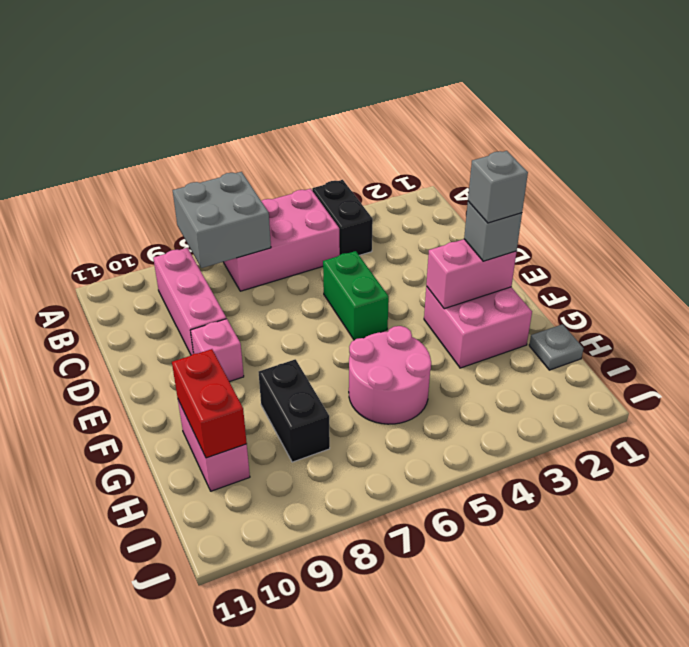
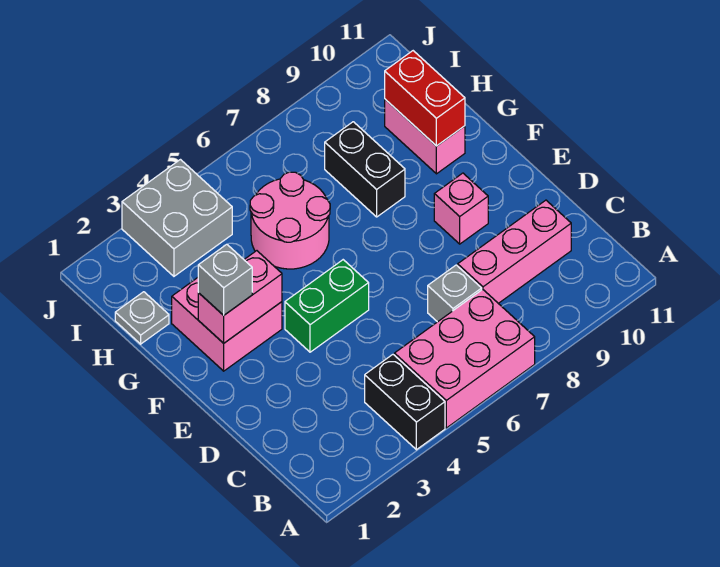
grey 2x2 brick [173,172,271,268] -> grey 2x2 brick moved to [122,160,232,276]
pink 1x3 brick [153,248,226,355] -> pink 1x3 brick turned to [458,200,571,303]
green 1x2 brick [323,251,389,340] -> green 1x2 brick turned to [285,260,369,352]
grey 1x1 brick [468,151,528,223] -> grey 1x1 brick moved to [428,265,482,322]

